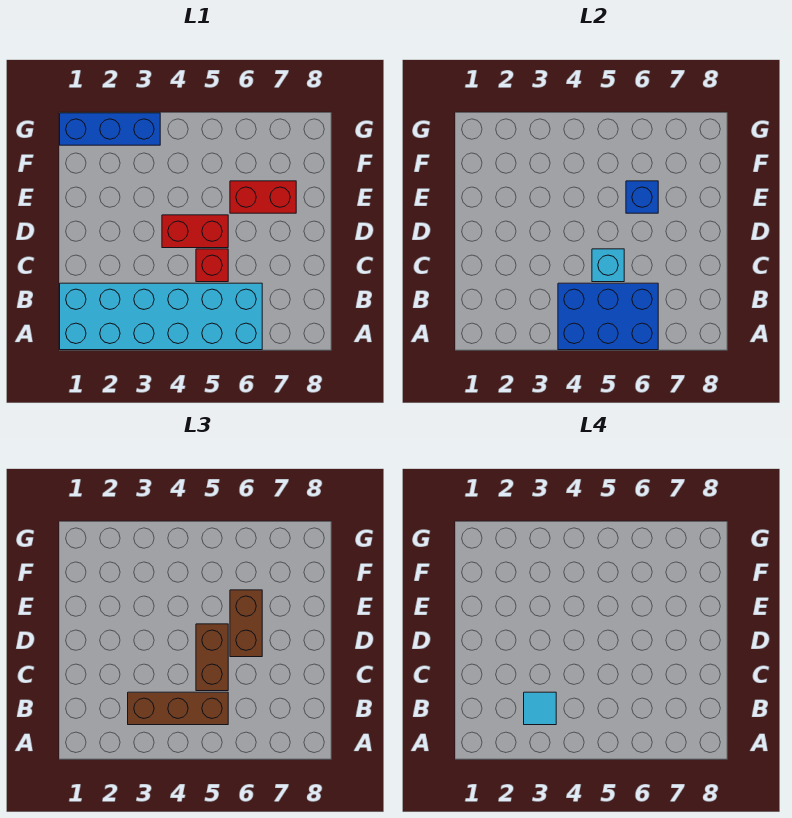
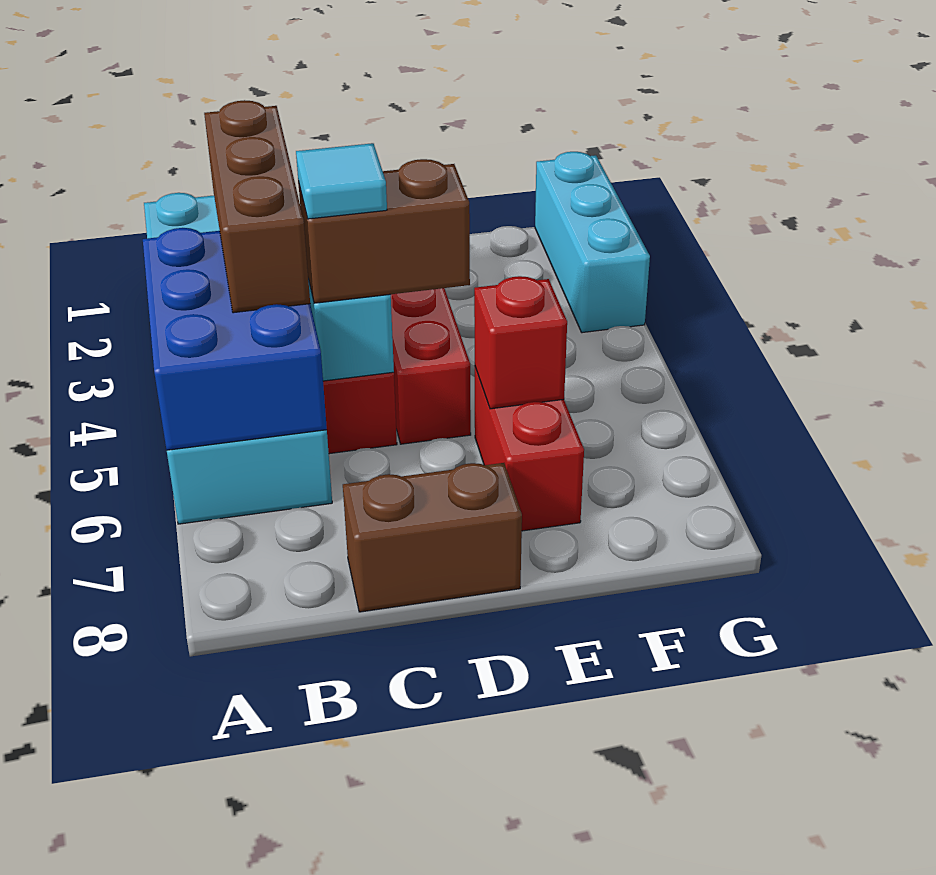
cyan 1x1 tile [524,692,556,725] -> cyan 1x1 tile moved to [296,143,387,219]
brown 1x2 brick [230,590,262,657] -> brown 1x2 brick moved to [343,463,522,612]
blue 1x1 brick [626,181,658,213] -> red 1x1 brick [474,276,567,409]
blue 1x3 brick [60,113,160,145] -> cyan 1x3 brick [535,152,650,333]

